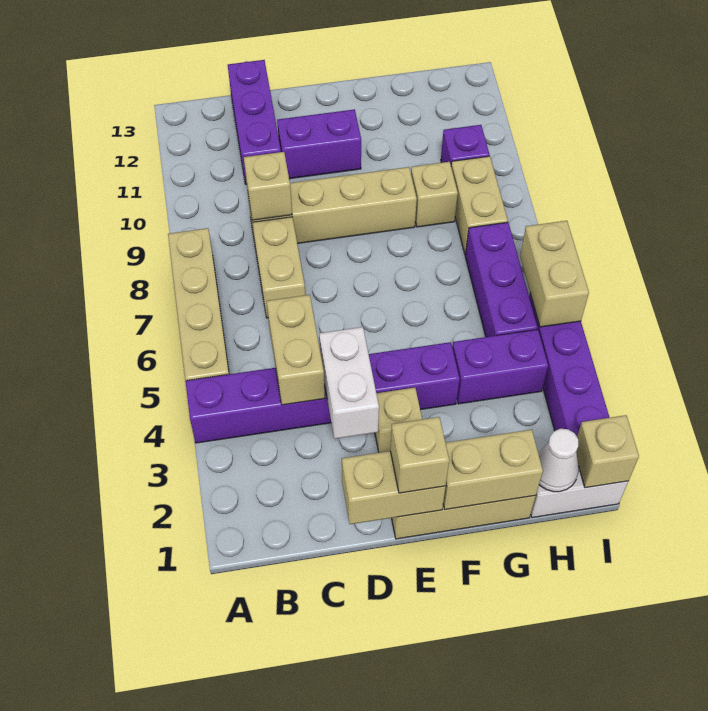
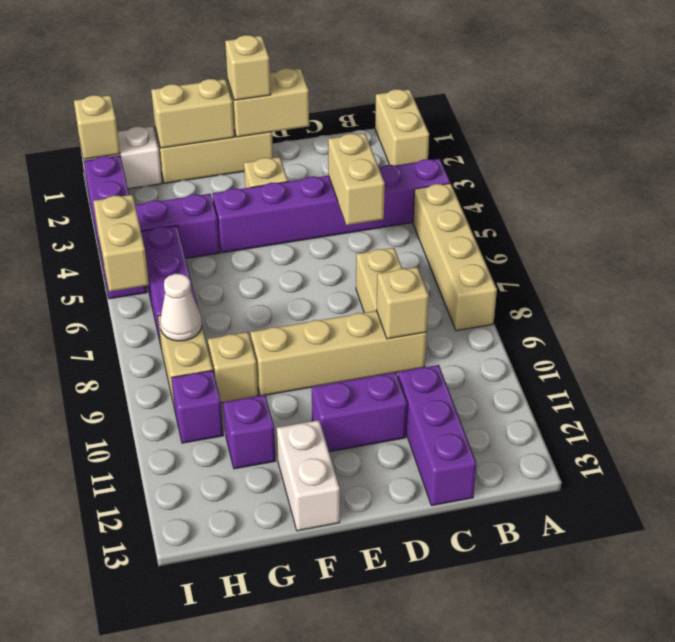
none -> tan 1x2 brick [375,89,429,166]
white 1x2 brick [319,327,379,439] -> white 1x2 brick moved to [277,420,340,531]
none -> purple 1x1 brick [223,395,276,469]
white 1x1 cone [538,429,579,492] -> white 1x1 cone moved to [160,274,202,341]

